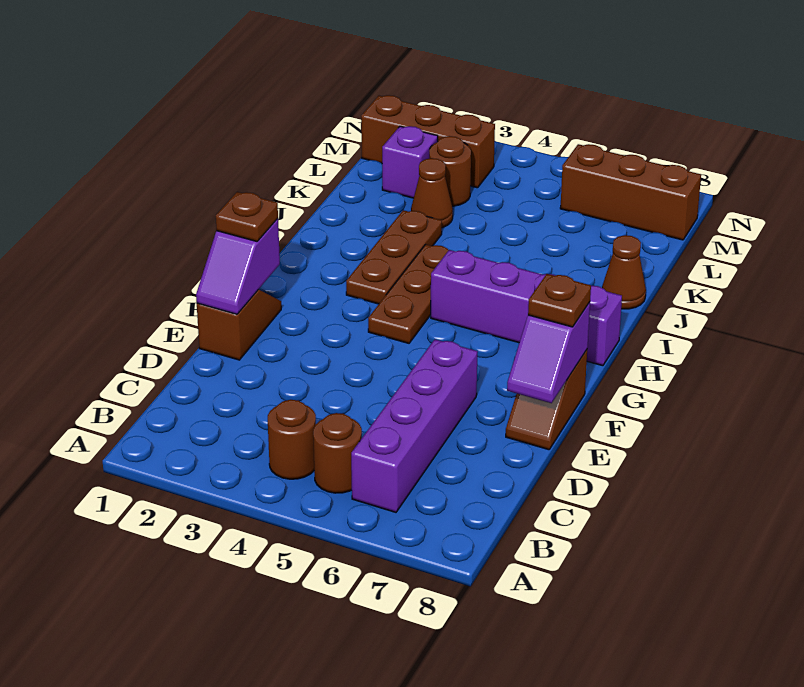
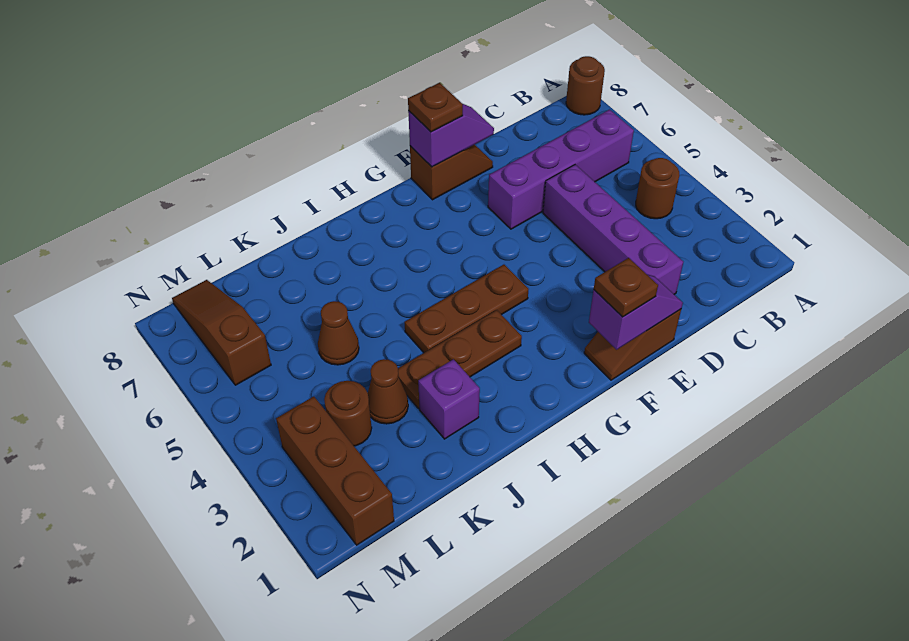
brown 1x1 round brick [313,413,362,493] -> brown 1x1 round brick moved to [566,56,605,115]
purple 1x4 brick [431,250,622,366] -> purple 1x4 brick moved to [543,165,683,294]
brown 1x1 cone [602,235,646,309] -> brown 1x1 cone moved to [318,301,359,365]
purple 1x1 brick [382,126,438,198] -> purple 1x1 brick moved to [418,359,480,439]
brown 1x3 brick [560,144,701,240] -> brown 1x3 slope [172,280,271,385]

